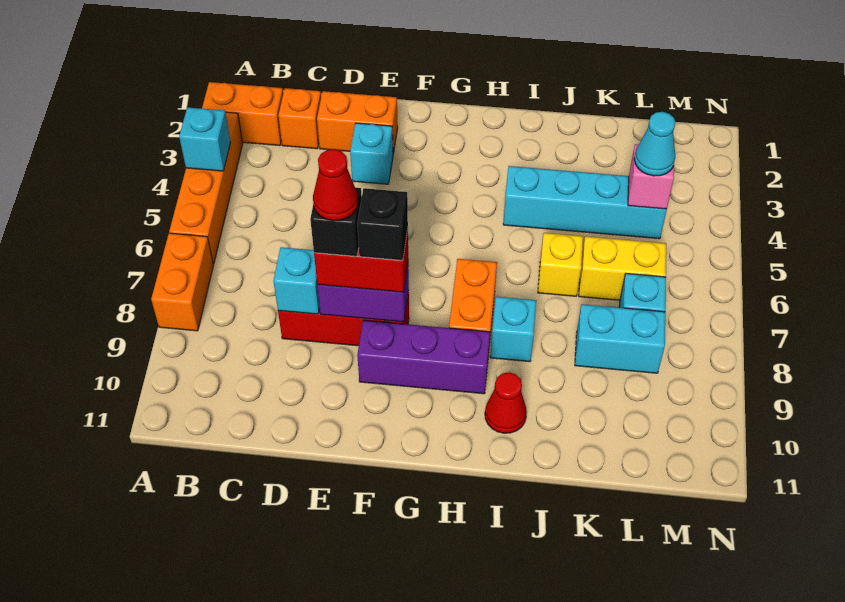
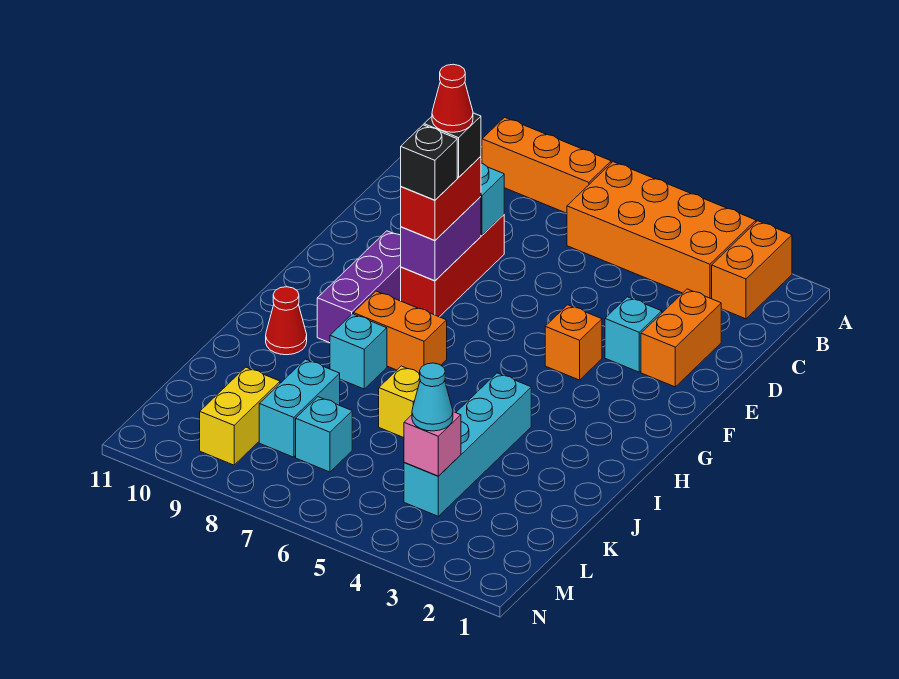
orange 1x4 brick [169,112,243,264] -> orange 2x4 brick [567,162,756,299]
cyan 1x1 brick [179,107,231,171] -> none
orange 1x2 brick [151,233,213,331] -> orange 1x3 brick [482,117,611,213]
orange 1x1 brick [278,88,321,149] -> orange 1x1 brick moved to [545,305,602,380]
yellow 1x2 brick [579,236,666,300] -> yellow 1x2 brick moved to [200,367,280,465]

